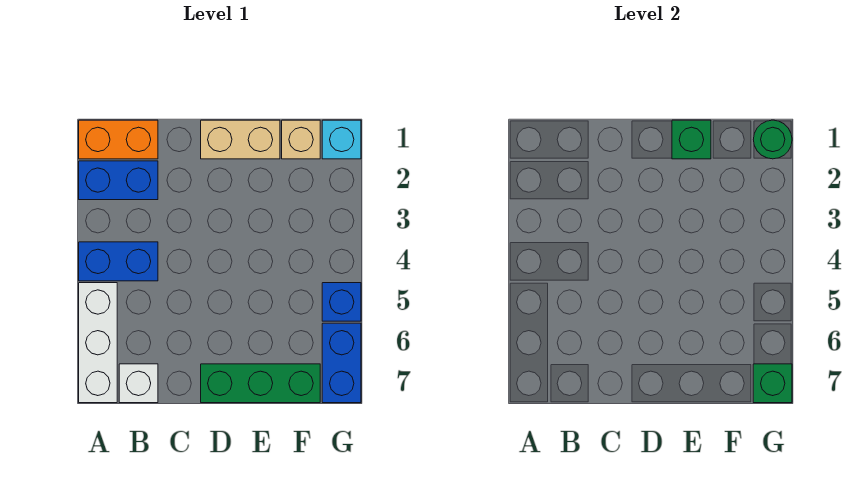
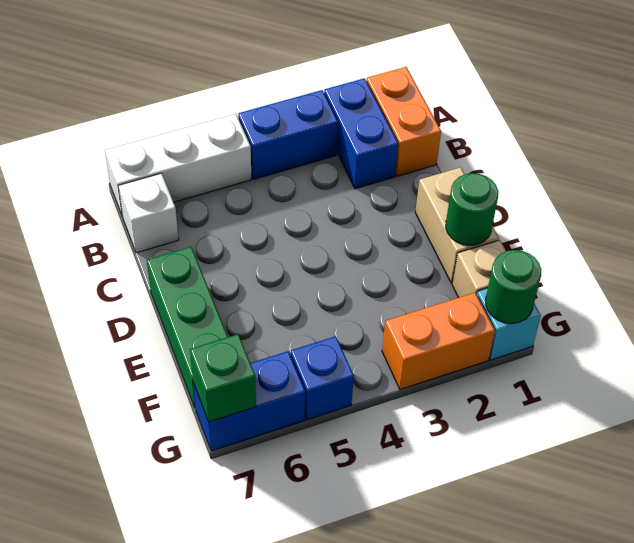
blue 1x2 brick [79,242,158,281] -> blue 1x2 brick turned to [238,90,338,179]
green 1x1 brick [672,120,711,159] -> green 1x1 round brick [446,173,498,245]
none -> orange 1x2 brick [382,293,495,389]

